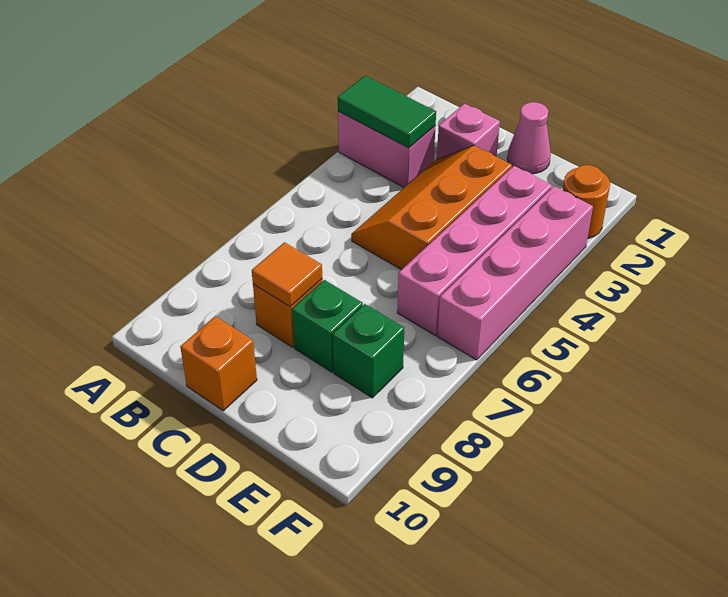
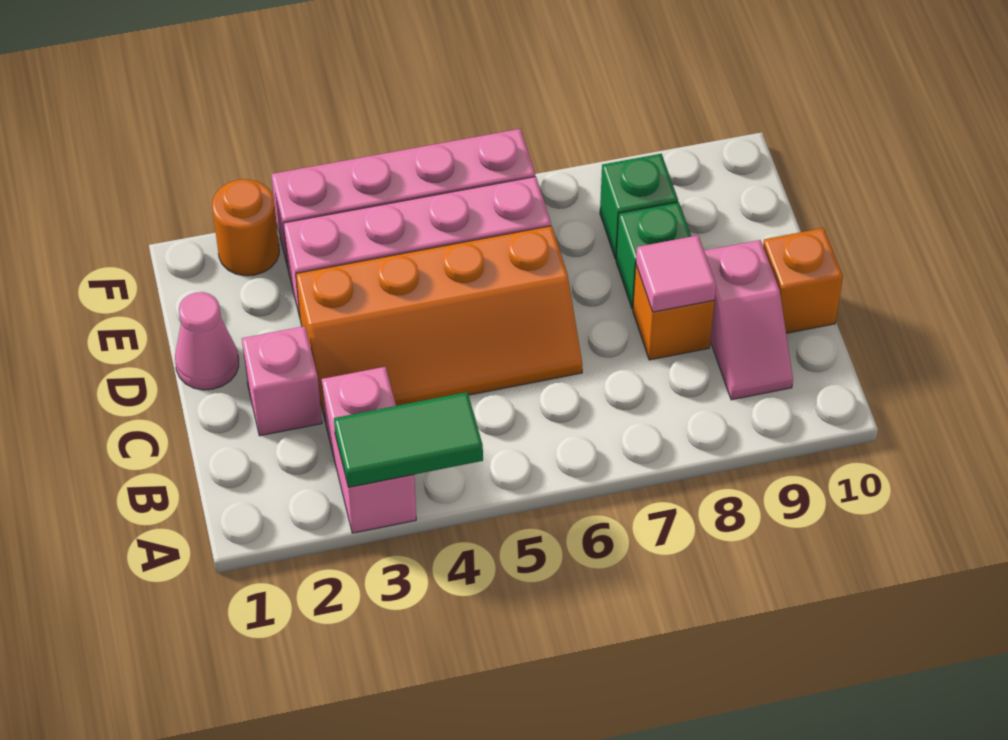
green 1x2 tile [338,76,436,148] -> green 1x2 tile turned to [334,392,483,487]
none -> pink 1x2 slope [704,240,793,400]
orange 2x3 slope [351,146,512,270] -> orange 2x4 slope [296,226,582,423]
orange 1x1 tile [252,242,322,307] -> pink 1x1 tile [636,235,716,312]

